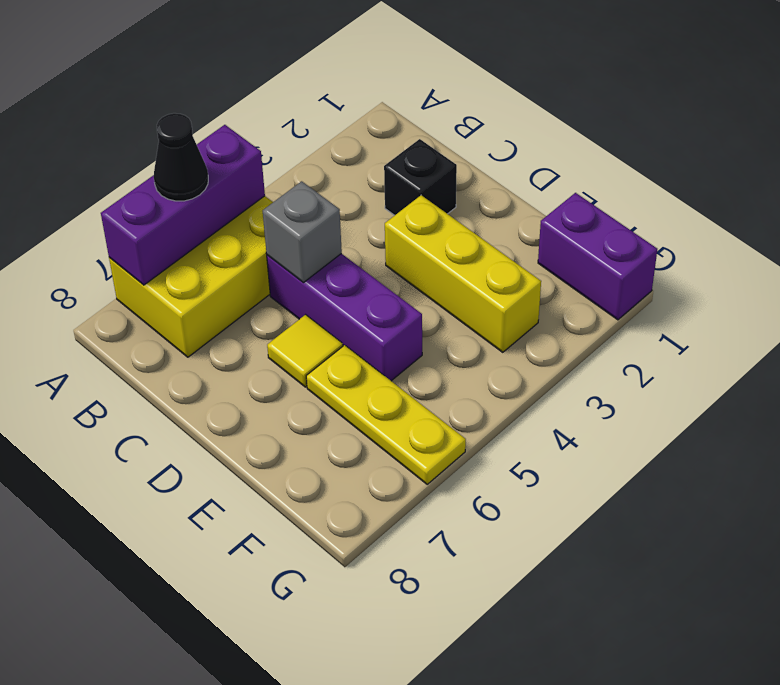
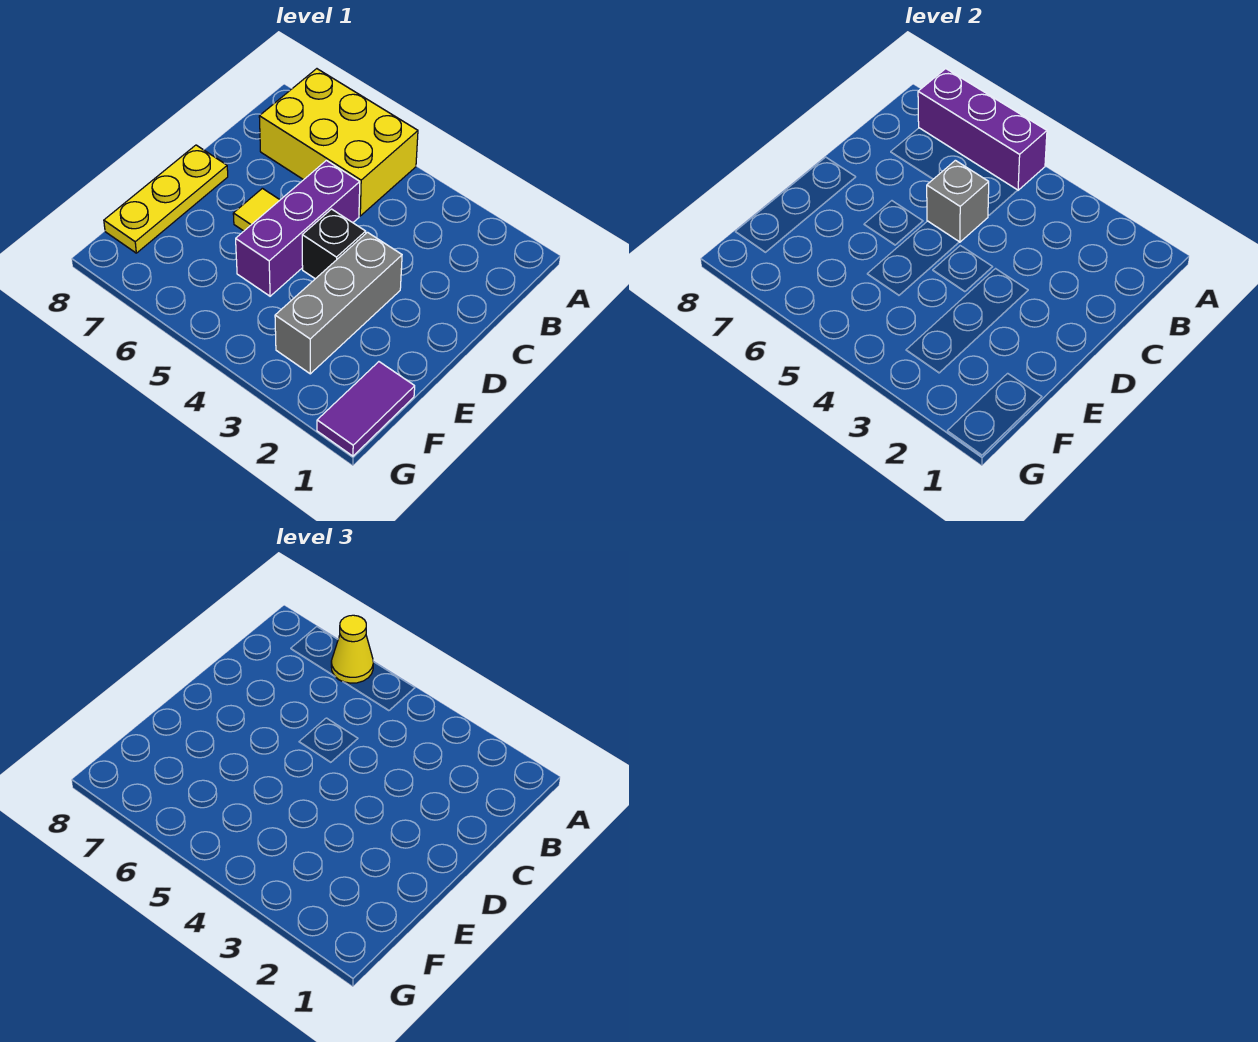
black 1x1 cone [154,113,208,201] -> yellow 1x1 cone [331,615,373,683]
black 1x1 brick [384,139,457,215] -> black 1x1 brick moved to [302,209,366,279]
yellow 1x3 brick [385,195,541,352] -> grey 1x3 brick [275,232,402,374]
yellow 1x3 plate [306,345,466,484] -> yellow 1x3 plate moved to [104,145,228,253]
purple 1x2 brick [538,193,657,320] -> purple 1x2 tile [317,362,415,456]

